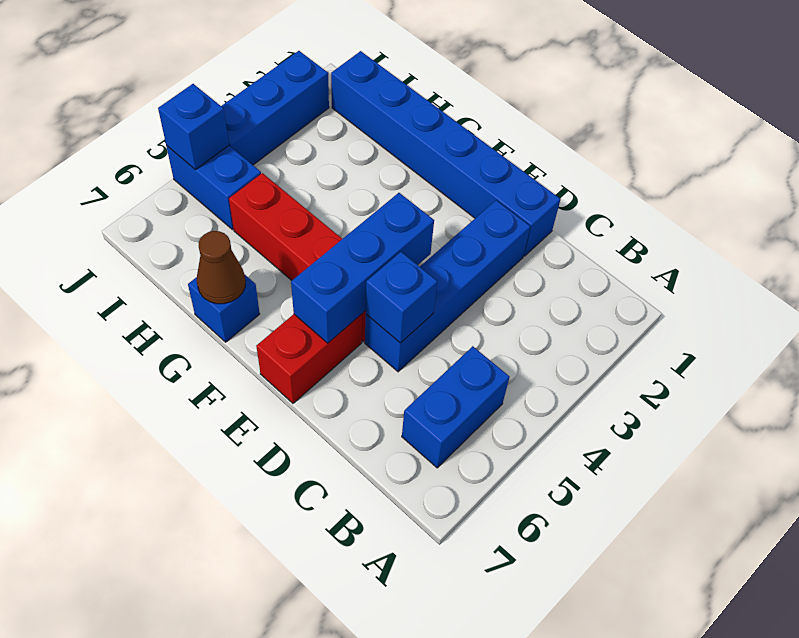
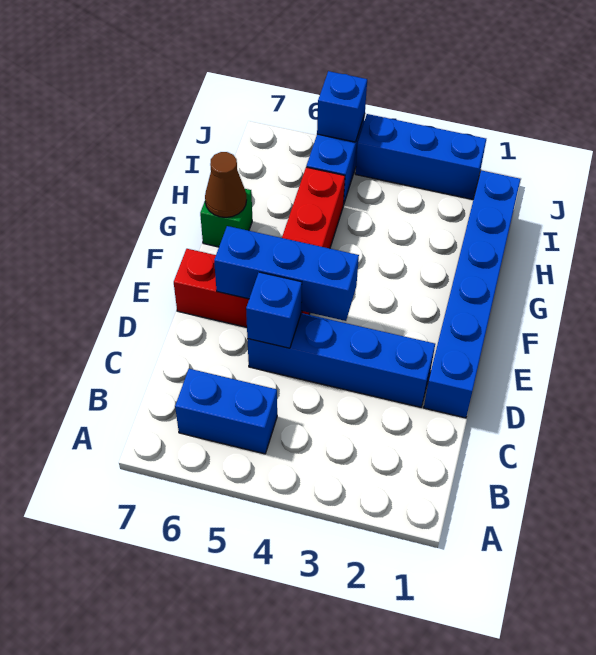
blue 1x1 brick [188,275,260,342] -> green 1x1 brick [200,189,252,247]

